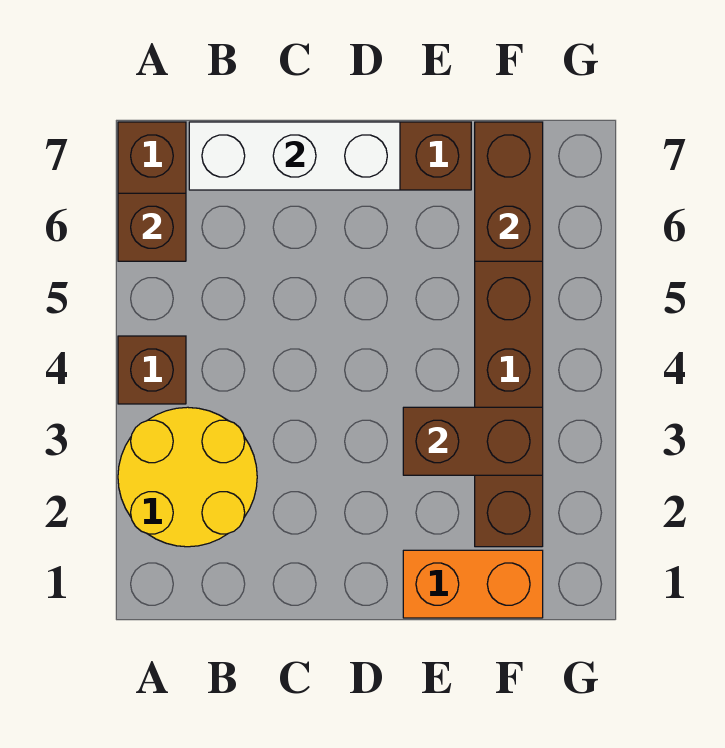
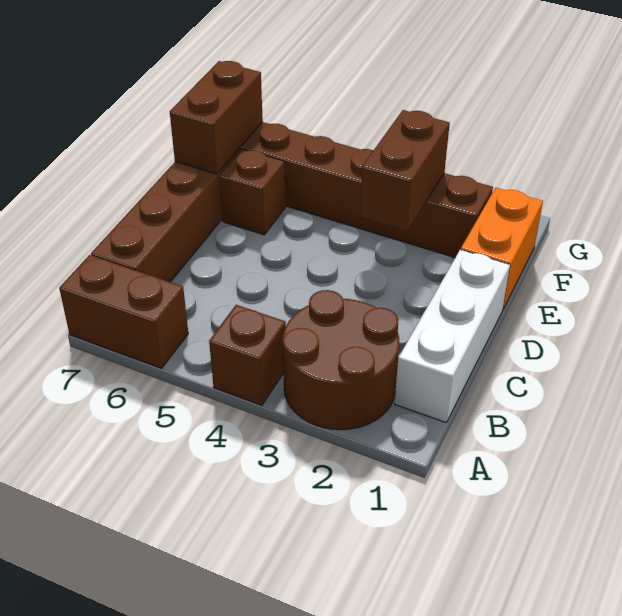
yellow 2x2 round brick [118,407,257,547] -> brown 2x2 round brick [283,290,399,430]
brown 1x1 brick [118,193,186,261] -> brown 1x1 brick moved to [219,149,285,235]
white 1x3 brick [189,122,400,190] -> white 1x3 brick moved to [395,250,510,423]
brown 1x2 brick [475,122,543,261] -> brown 1x2 brick turned to [170,61,263,174]

